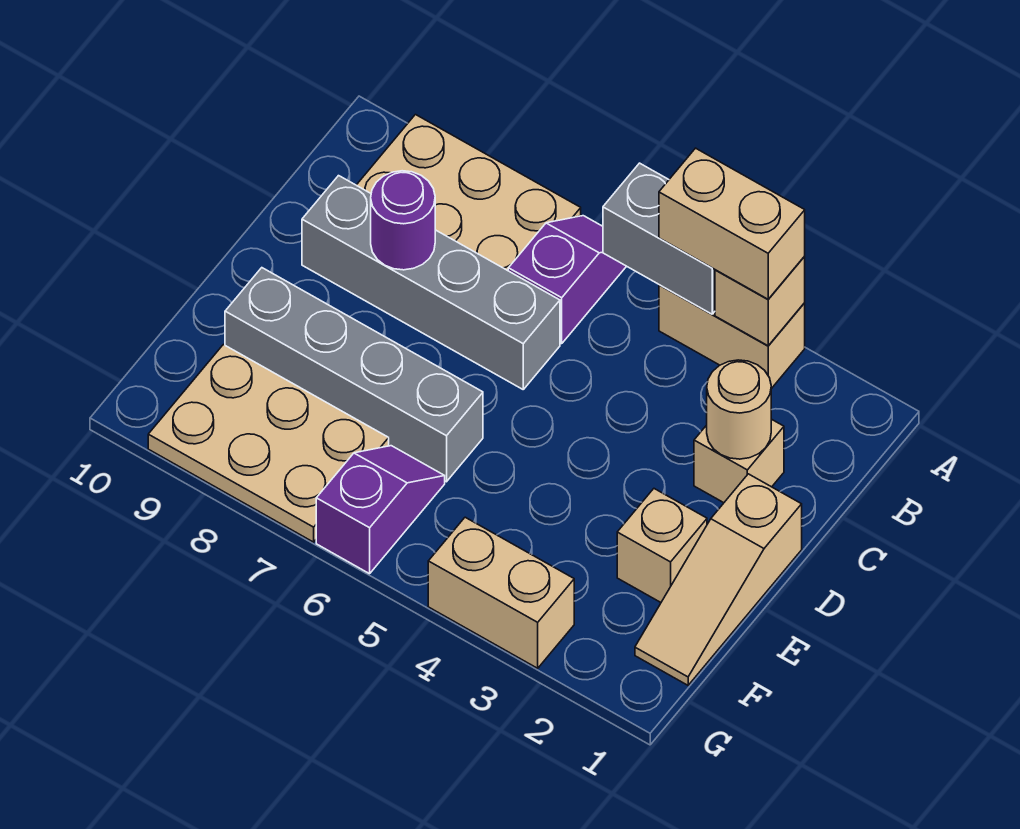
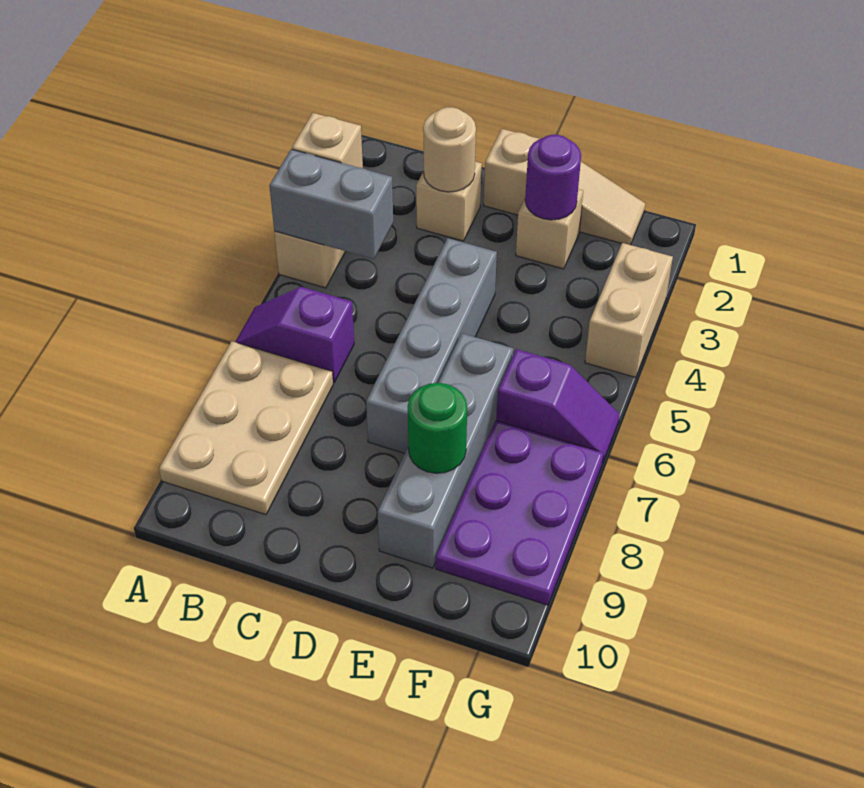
tan 1x2 brick [659,148,805,299] -> none
grey 1x2 brick [603,163,715,314] -> grey 1x2 brick turned to [269,149,393,259]
grey 1x4 brick [302,176,560,389] -> grey 1x4 brick moved to [366,238,497,453]
purple 1x1 round brick [371,171,435,270] -> purple 1x1 round brick moved to [525,135,581,220]
none -> green 1x1 round brick [408,383,467,473]
purple 1x2 slope [316,446,445,574] -> purple 1x2 slope turned to [496,349,620,463]
tan 2x3 plate [148,345,389,542] -> purple 2x3 plate [436,421,603,605]

